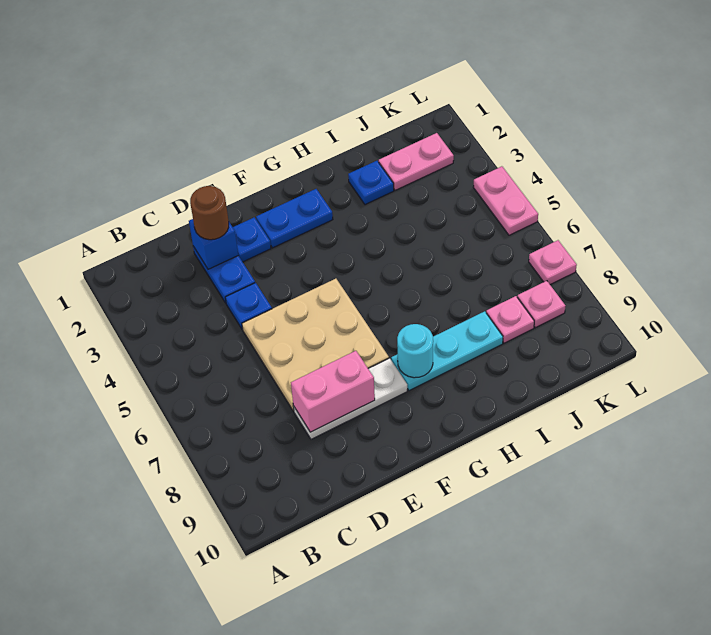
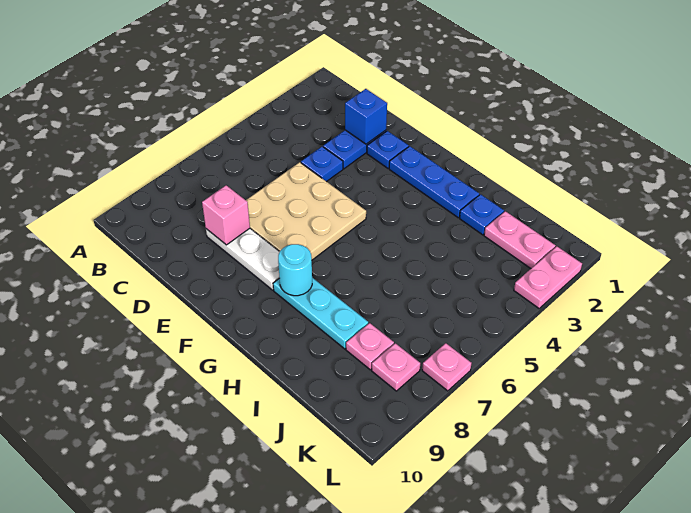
brown 1x1 round brick [190,186,229,240] -> none
pink 1x2 brick [291,351,375,432] -> pink 1x1 brick [202,185,250,245]
blue 1x2 plate [256,189,333,248] -> blue 1x3 plate [389,146,479,218]
pink 1x2 plate [473,166,538,235] -> pink 1x2 plate moved to [514,246,582,308]

